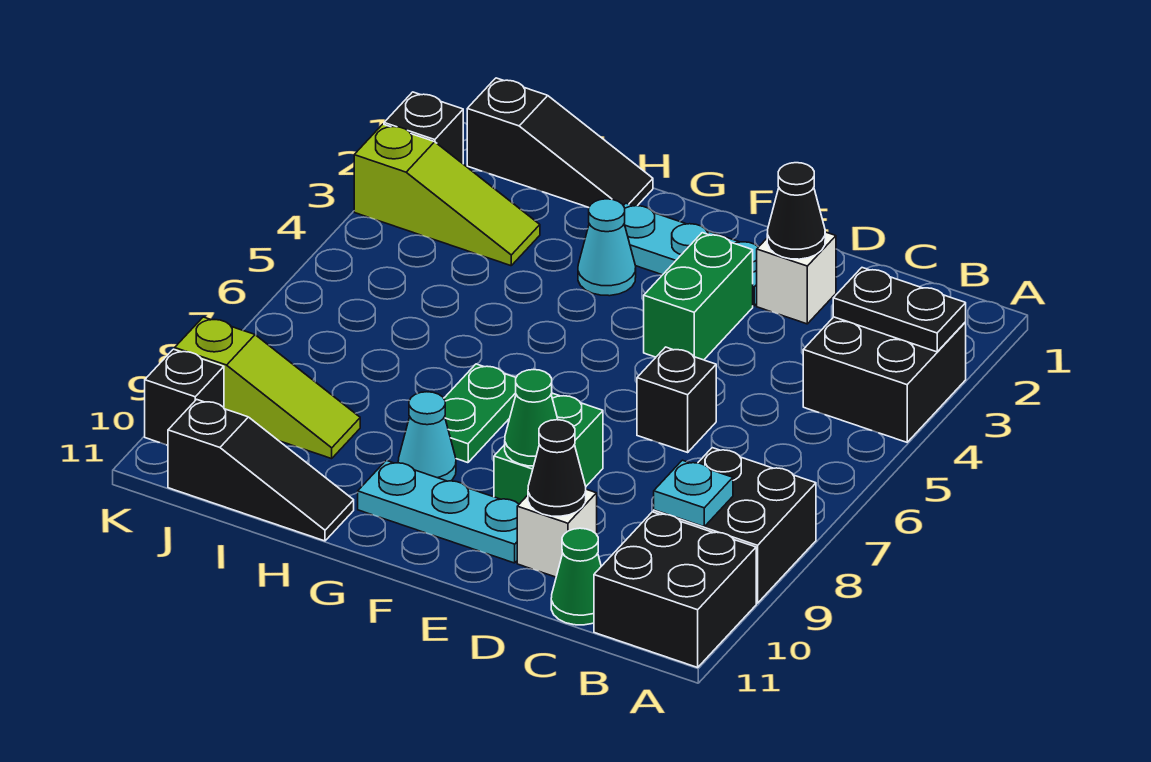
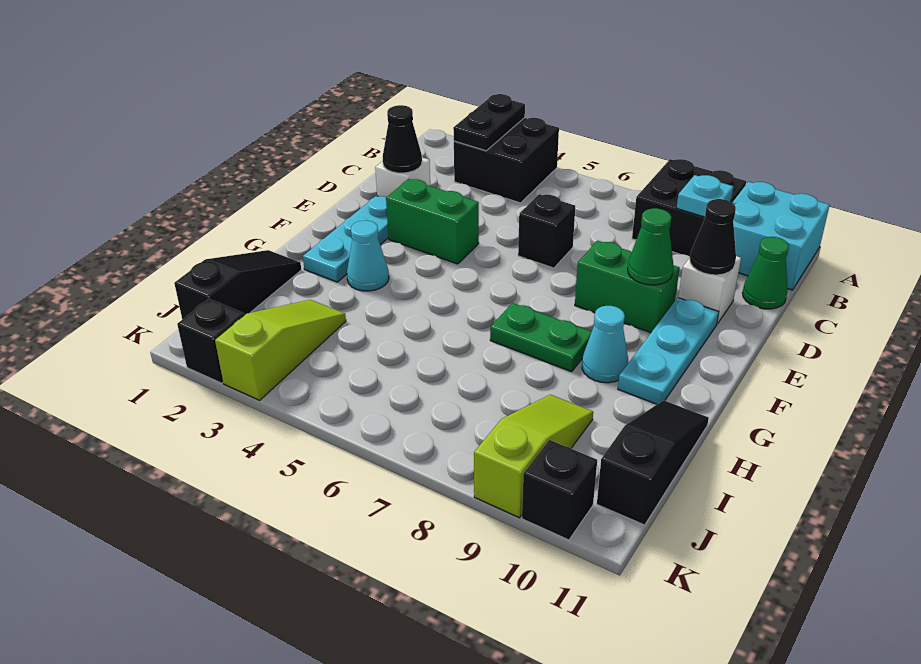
black 2x2 brick [594,512,756,667] -> cyan 2x2 brick [732,182,830,290]

